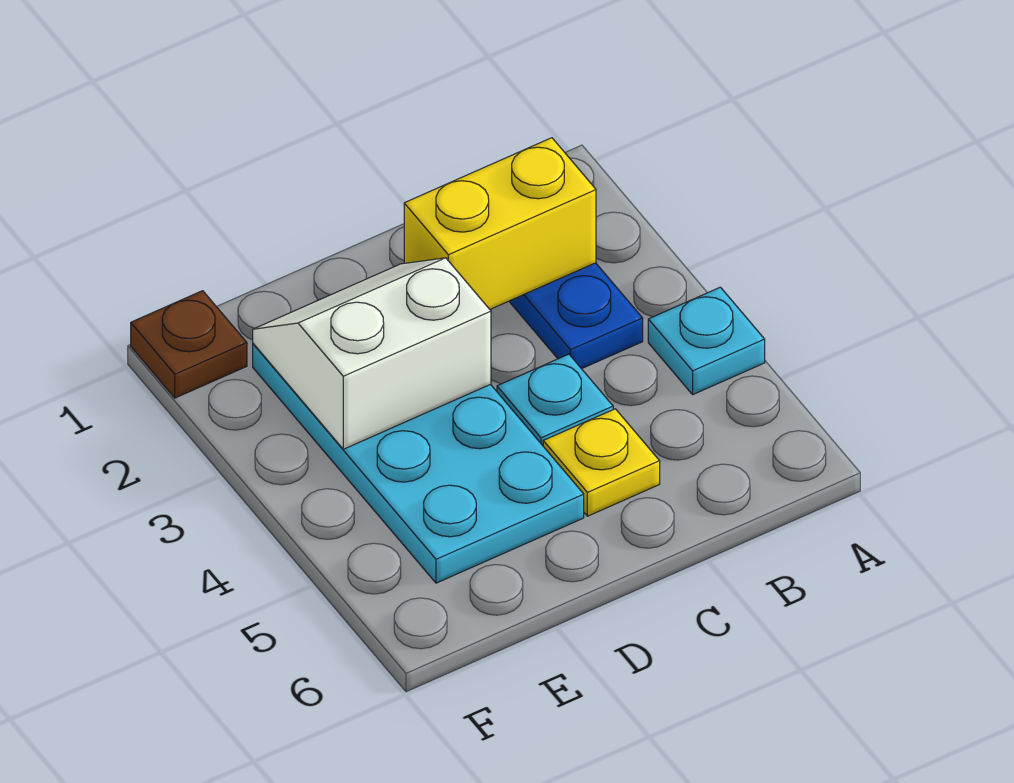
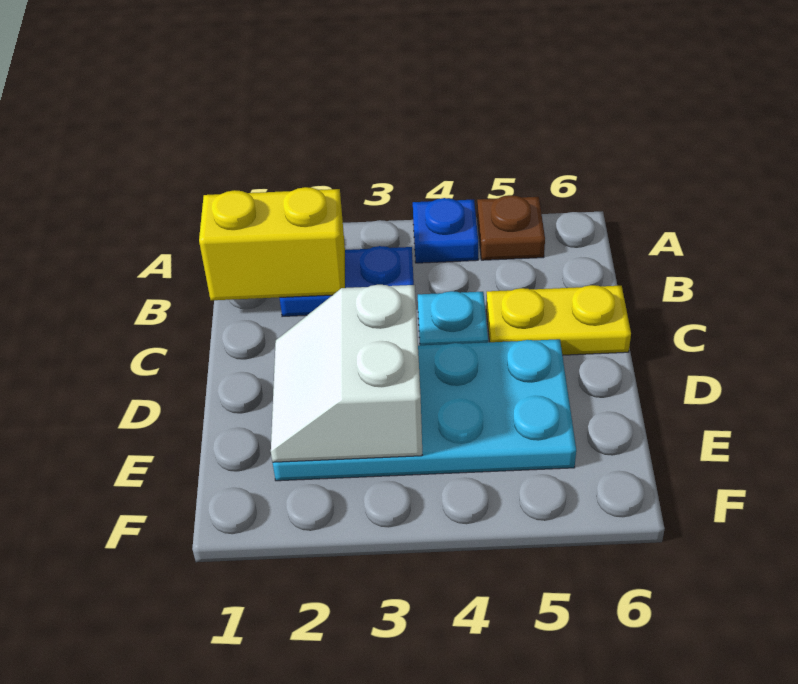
cyan 1x1 plate [648,287,765,394] -> blue 1x1 plate [413,198,478,263]
yellow 1x2 brick [404,138,596,309] -> yellow 1x2 brick turned to [199,187,345,300]
yellow 1x1 plate [543,409,660,516] -> yellow 1x2 plate [486,285,631,355]
brown 1x1 plate [131,291,247,398] -> brown 1x1 plate moved to [477,195,545,260]

